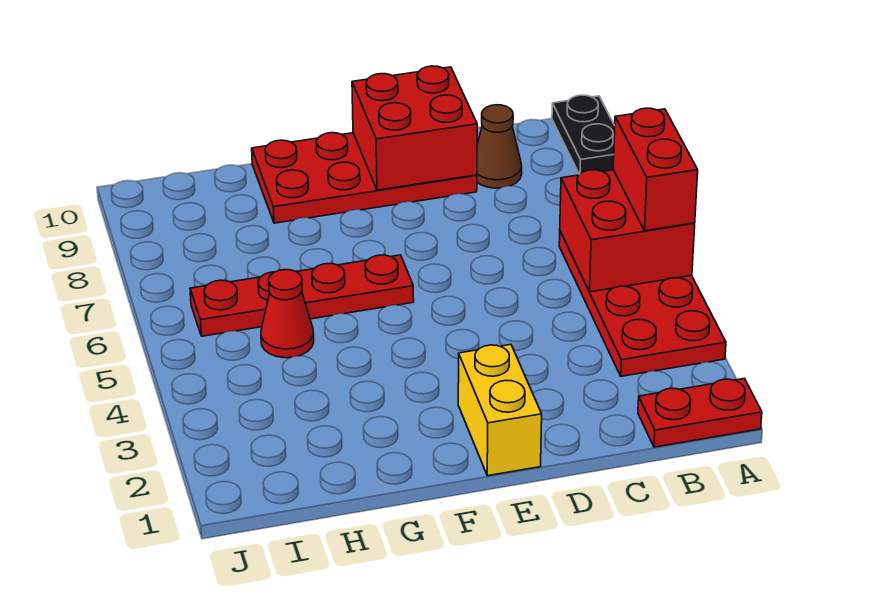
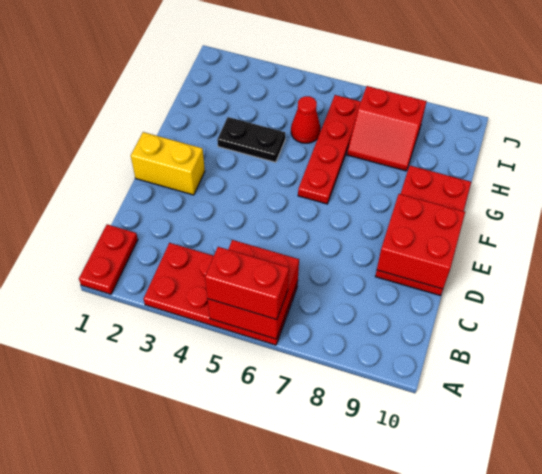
black 1x2 plate [552,95,615,174] -> black 1x2 plate moved to [217,117,285,162]
brown 1x1 cone [477,105,522,188] -> none
none -> red 2x2 slope [347,86,427,171]

